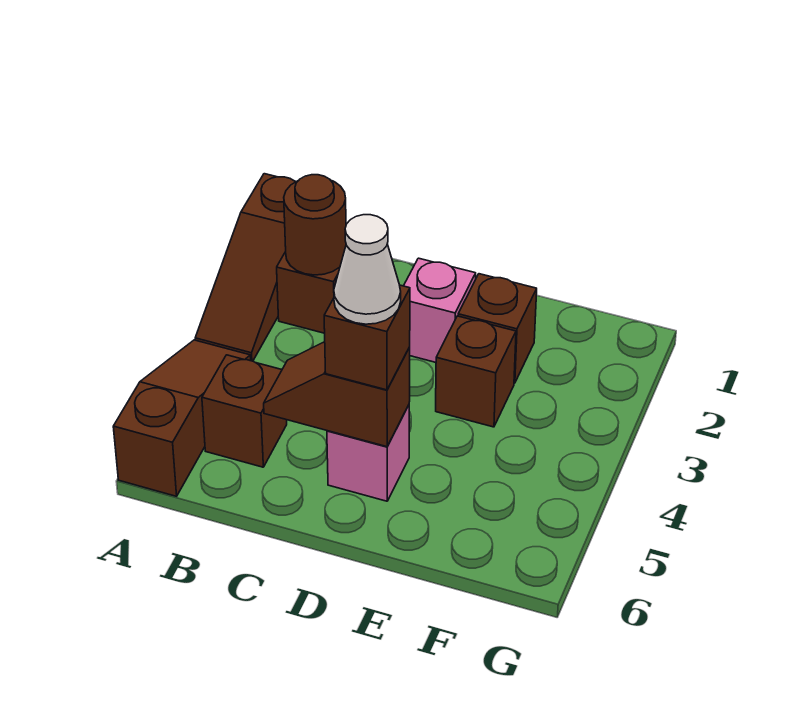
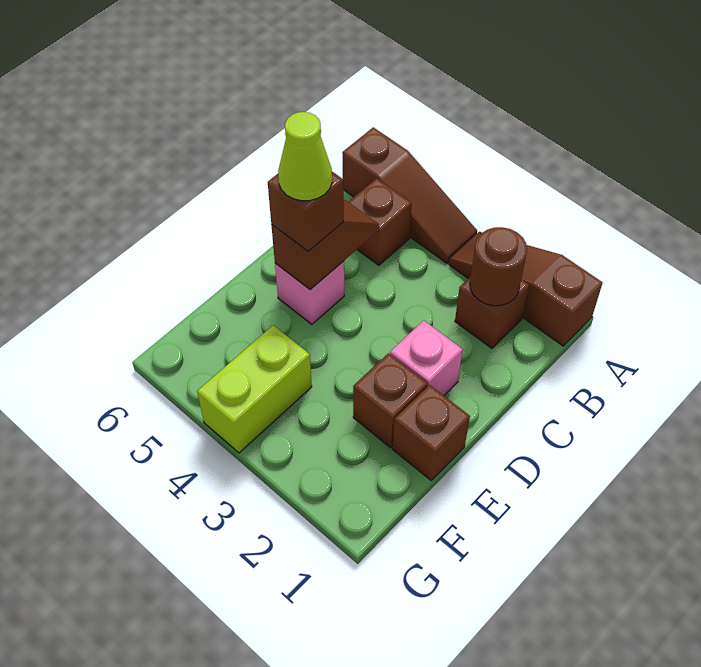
white 1x1 cone [334,215,401,324] -> lime 1x1 cone [278,112,332,201]
brown 1x1 brick [436,316,516,427] -> brown 1x1 brick moved to [393,385,470,480]
none -> lime 1x2 brick [197,325,312,453]

